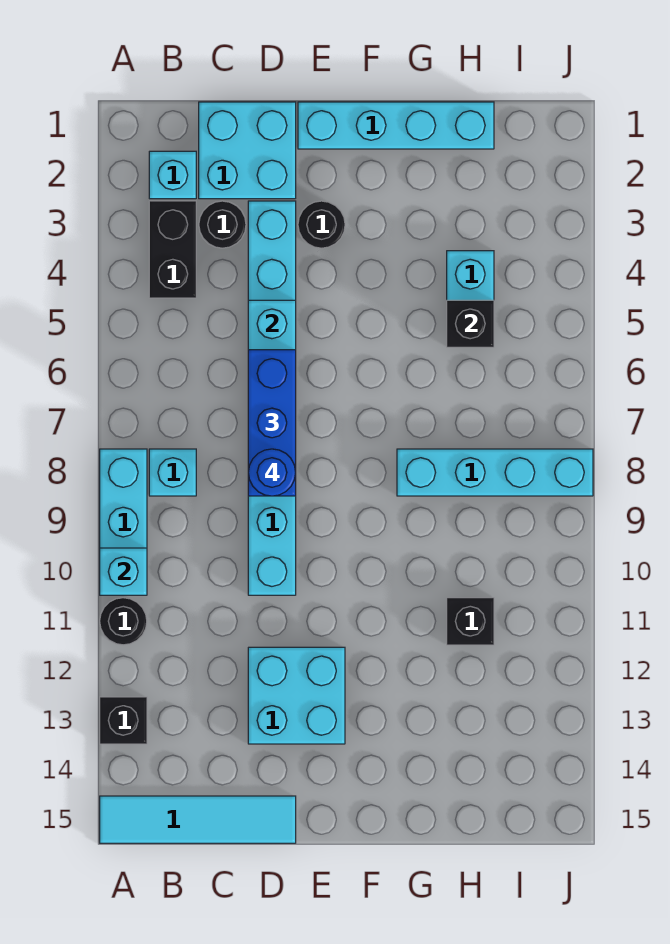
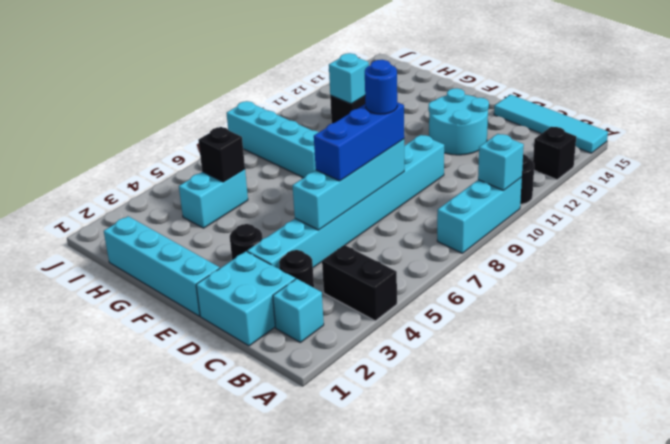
black 1x2 brick [149,201,196,298] -> black 1x2 brick turned to [322,245,397,321]
cyan 1x1 brick [149,449,196,496] -> cyan 1x1 brick moved to [329,53,369,104]
cyan 2x2 brick [248,647,345,744] -> cyan 2x2 round brick [428,88,489,155]

